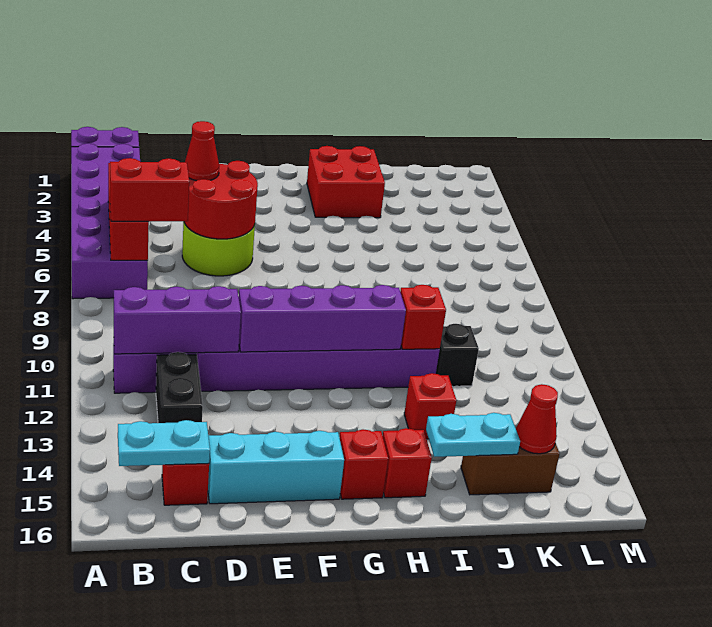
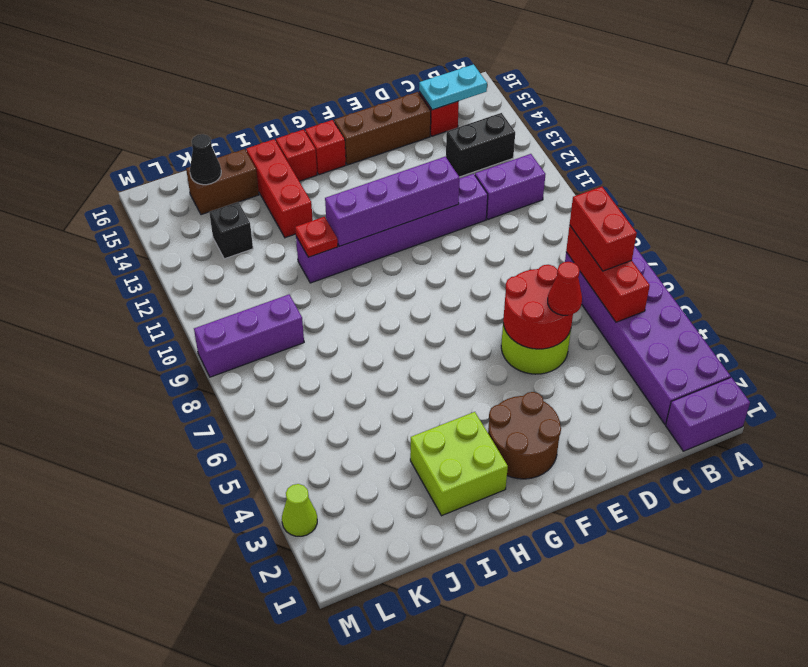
red 1x2 brick [110,158,189,222] -> red 1x2 brick turned to [570,187,637,271]
purple 1x3 brick [114,286,241,354] -> purple 1x3 brick moved to [194,295,304,377]
black 1x2 brick [156,352,203,423] -> black 1x2 brick turned to [446,113,515,177]
cyan 1x3 brick [208,431,344,504] -> brown 1x3 brick [334,92,431,165]
none -> brown 2x2 round brick [488,392,561,479]
red 2x2 brick [307,146,385,218] -> lime 2x2 brick [410,412,508,516]
red 1x1 brick [400,285,446,349] -> red 1x1 plate [295,217,338,257]
red 1x1 brick [404,373,456,439] -> red 1x3 brick [246,139,313,238]
cyan 1x2 plate [426,413,520,457] -> none
black 1x1 brick [436,324,479,386] -> black 1x1 brick moved to [209,202,253,259]
red 1x1 cone [516,384,558,454] -> black 1x1 cone [190,134,221,185]
none -> lime 1x1 cone [282,484,317,536]

